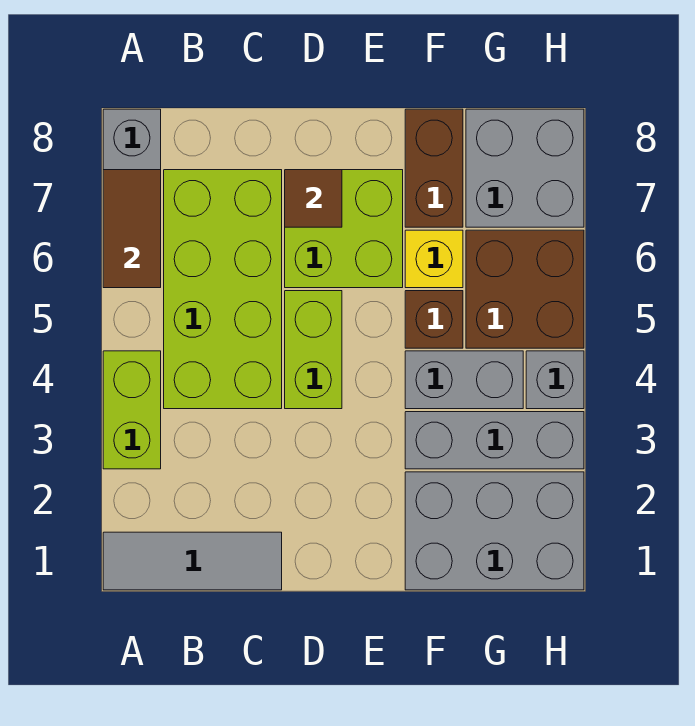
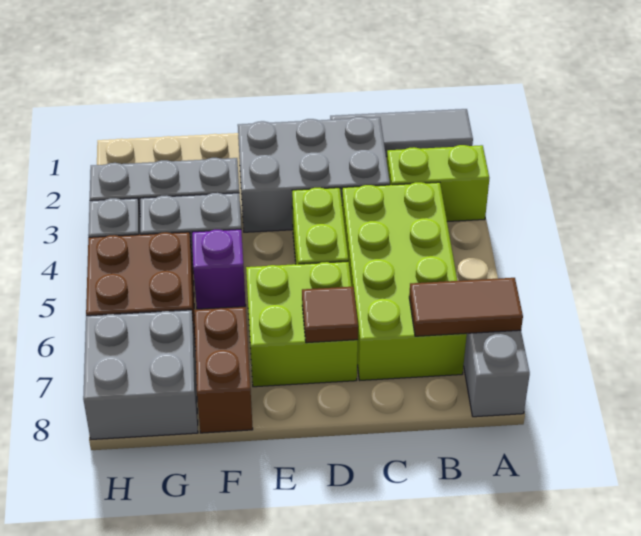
lime 1x2 brick [103,351,161,469] -> lime 1x2 brick turned to [387,145,489,222]
brown 1x2 tile [103,170,161,288] -> brown 1x2 tile turned to [409,278,523,336]
grey 2x3 brick [405,472,584,590] -> grey 2x3 brick moved to [238,117,390,232]
brown 1x1 brick [405,291,463,348] -> purple 1x1 brick [192,229,246,309]
yellow 1x1 brick [405,230,463,288] -> none

